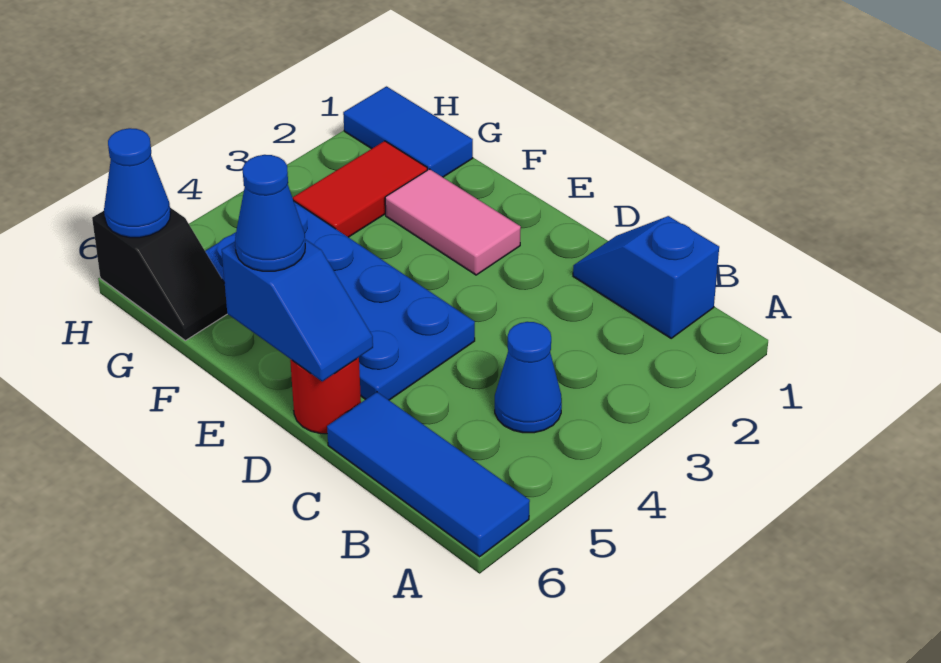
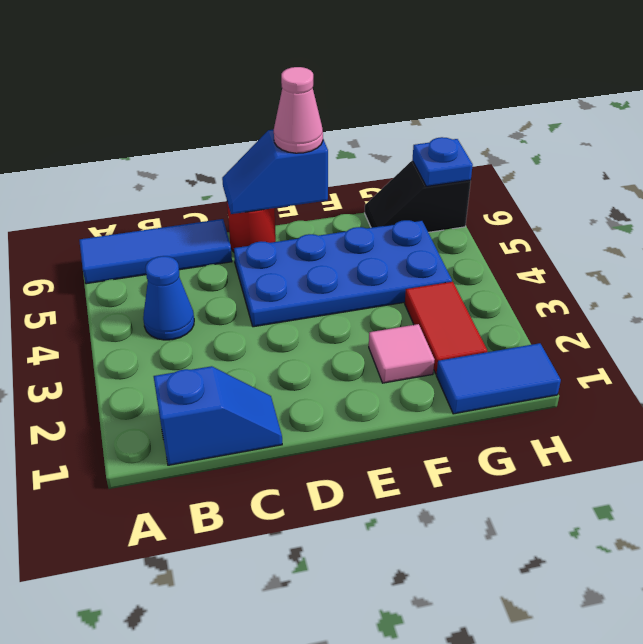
pink 1x2 tile [385,169,521,275] -> pink 1x1 tile [369,324,435,383]
blue 1x1 cone [235,155,305,271] -> pink 1x1 cone [274,67,323,153]
blue 1x1 cone [104,128,171,238] -> blue 1x1 plate [412,137,473,186]

